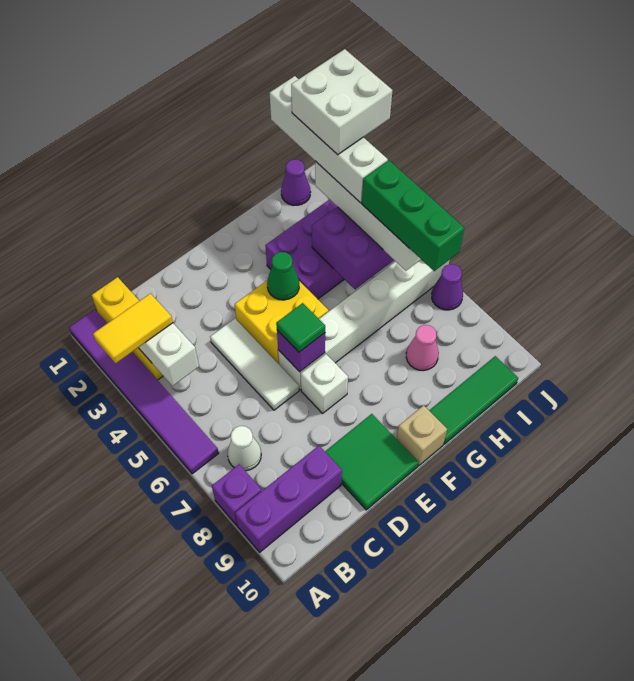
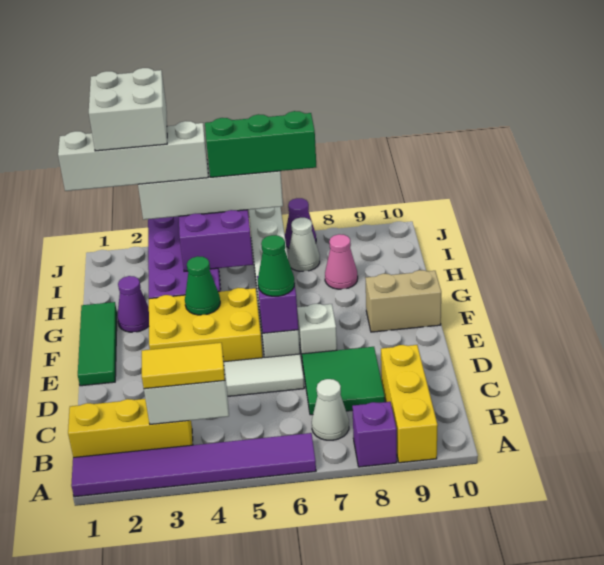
yellow 1x2 tile [93,294,173,363] -> yellow 1x2 tile turned to [142,343,225,389]
purple 1x3 brick [235,446,342,552] -> yellow 1x3 brick [381,345,438,463]
green 2x2 tile [325,414,419,510] -> green 2x2 tile moved to [302,347,385,415]
yellow 2x2 brick [235,281,328,364] -> yellow 2x3 brick [149,288,263,362]
green 1x1 tile [276,303,325,352] -> green 1x1 cone [257,235,295,296]
tan 1x1 brick [397,405,447,466] -> tan 1x2 brick [365,270,441,332]
green 1x3 tile [429,356,518,444] -> green 1x3 tile moved to [78,302,117,386]
purple 1x1 cone [281,159,311,205] -> purple 1x1 cone moved to [117,276,149,332]
none -> white 1x1 cone [288,218,320,271]

